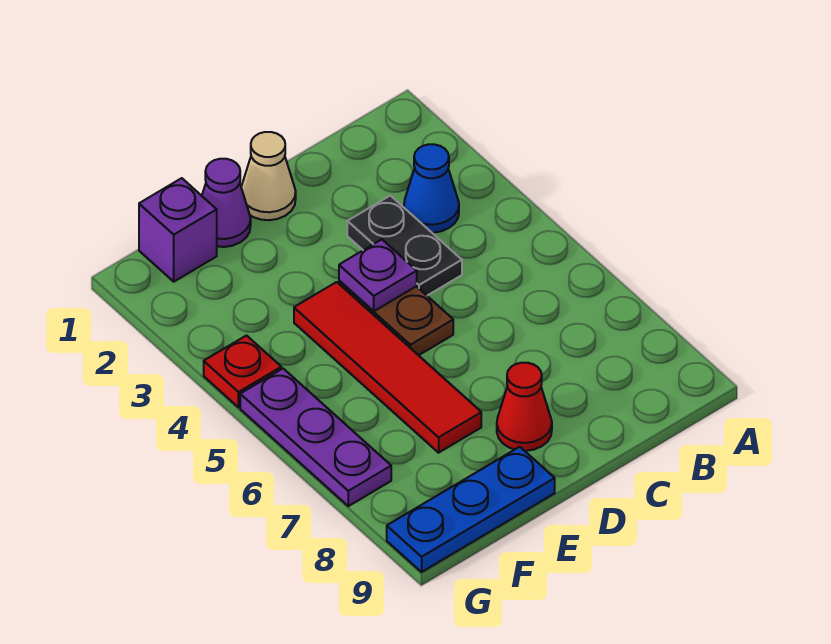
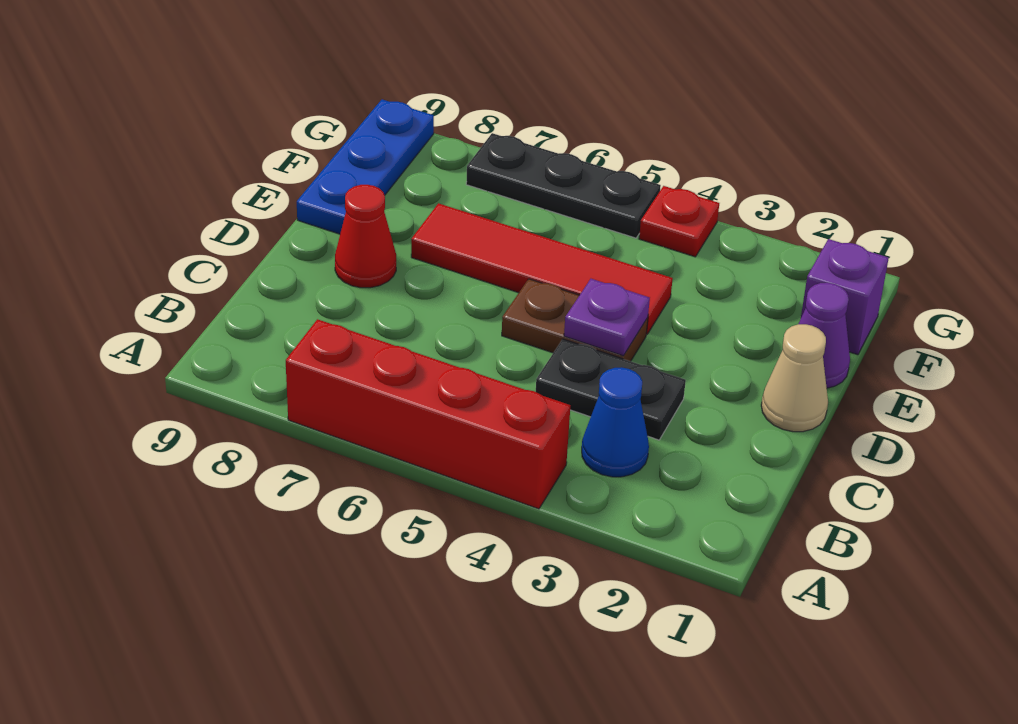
none -> red 1x4 brick [286,319,570,509]
purple 1x3 plate [240,369,391,506] -> black 1x3 plate [466,133,661,238]

